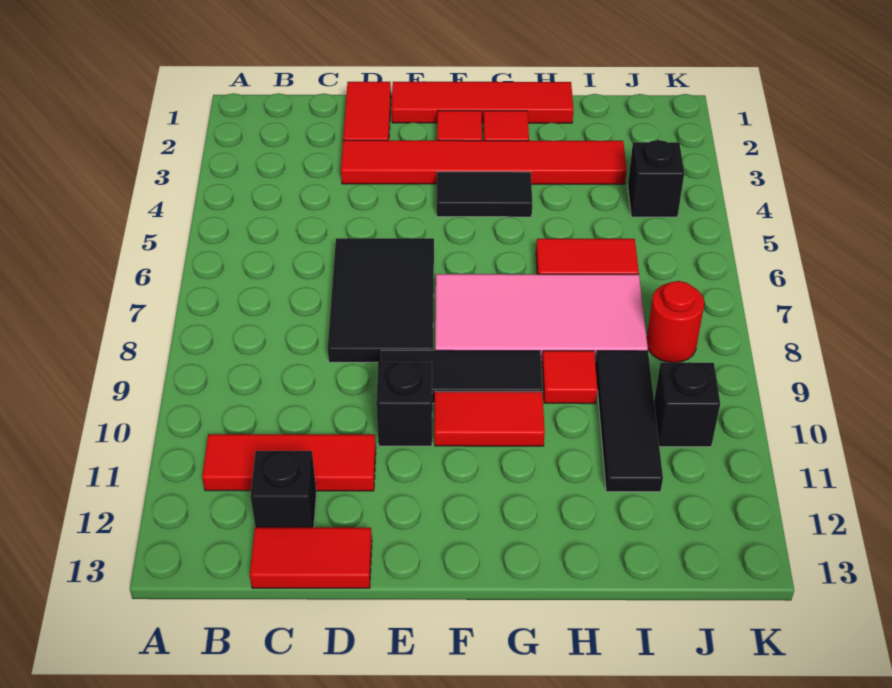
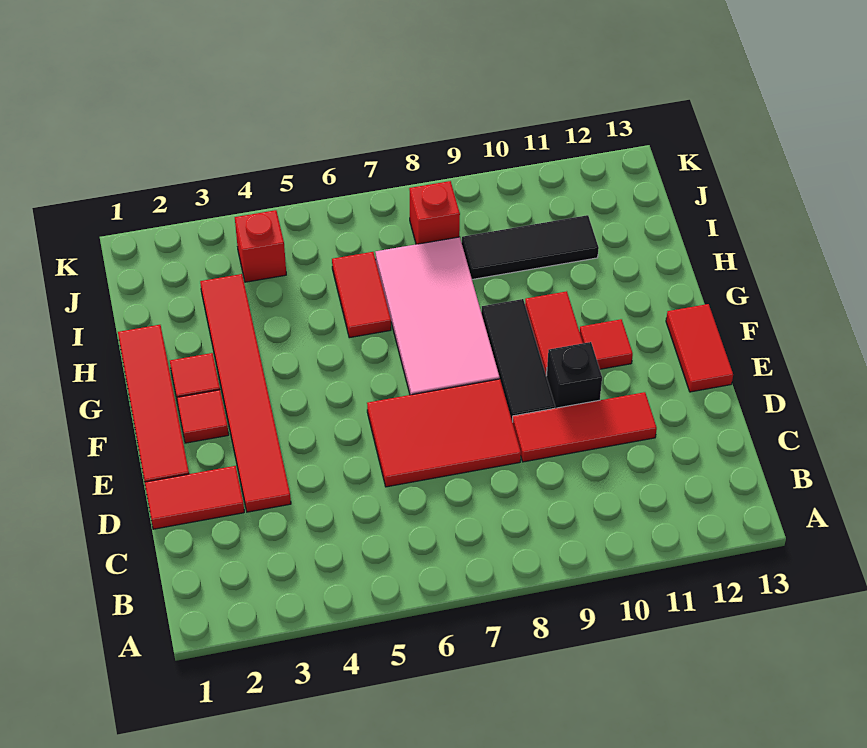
red 1x3 tile [202,434,376,491] -> red 1x3 tile turned to [512,392,657,462]
black 1x1 brick [250,451,317,527] -> none
red 1x2 tile [250,527,372,588] -> red 1x2 tile moved to [666,304,733,392]
black 2x3 tile [328,238,434,362] -> red 2x3 tile [367,379,521,487]
black 1x2 tile [437,172,532,217] -> none
red 1x1 tile [542,351,598,404] -> red 1x1 tile moved to [580,319,633,369]
black 1x1 brick [628,140,684,217] -> red 1x1 brick [235,210,286,282]
red 1x1 round brick [647,281,704,363] -> red 1x1 brick [409,181,460,244]
black 1x1 brick [654,362,720,447] -> none

